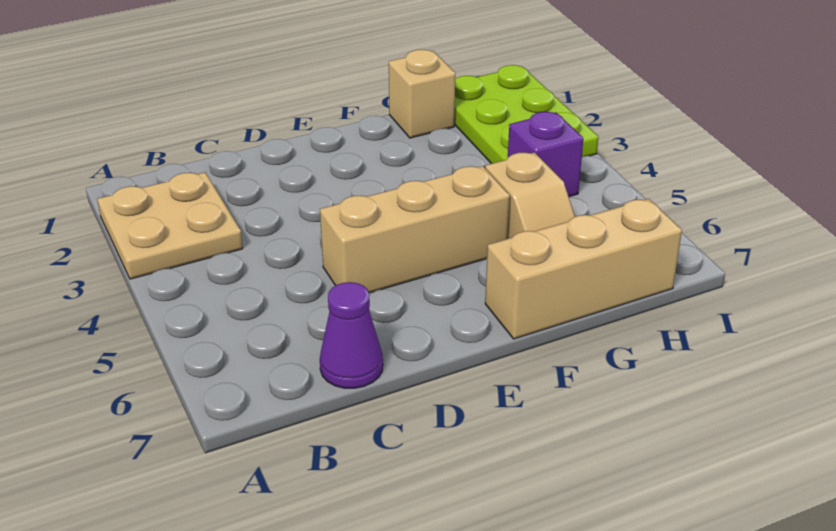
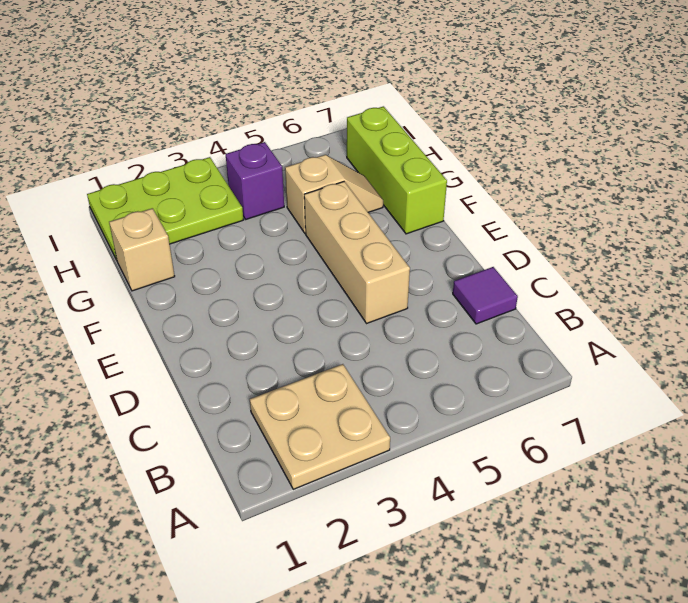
purple 1x1 cone [320,282,383,388] -> purple 1x1 tile [453,267,518,324]
tan 1x3 brick [485,199,682,339] -> lime 1x3 brick [347,106,447,234]

